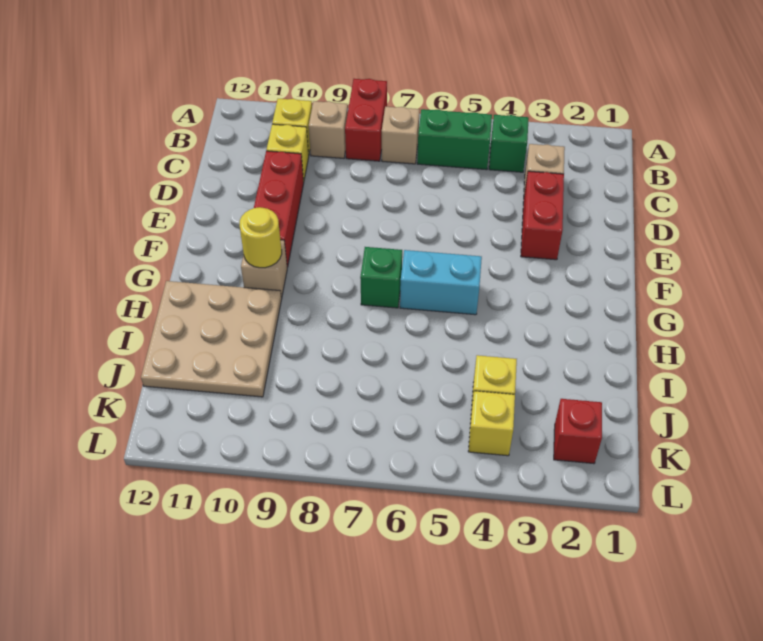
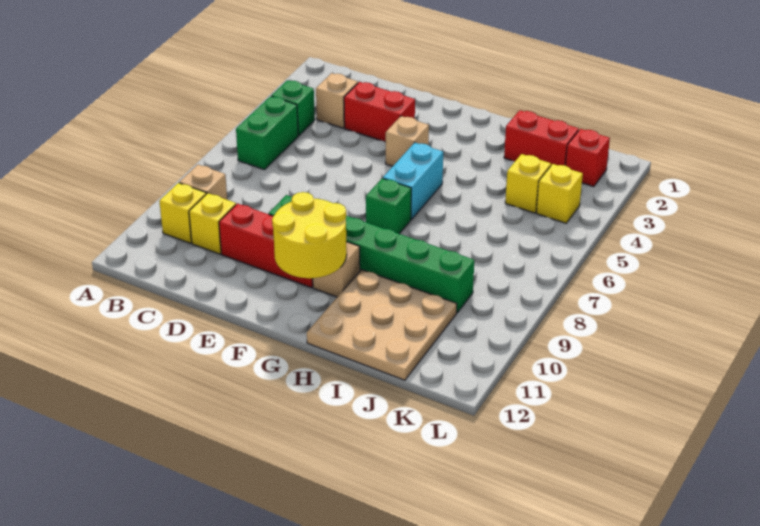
red 1x2 brick [345,79,387,161] -> red 1x2 brick moved to [504,110,579,166]
tan 1x1 brick [382,107,420,164] -> tan 1x1 brick moved to [386,116,429,166]
none -> green 1x6 brick [269,195,474,313]
yellow 1x1 round brick [240,207,282,268] -> yellow 2x2 round brick [272,192,347,278]

